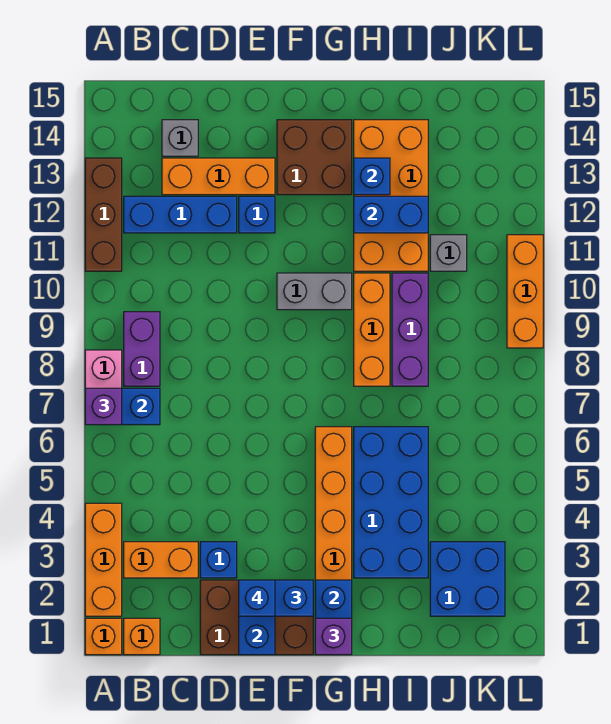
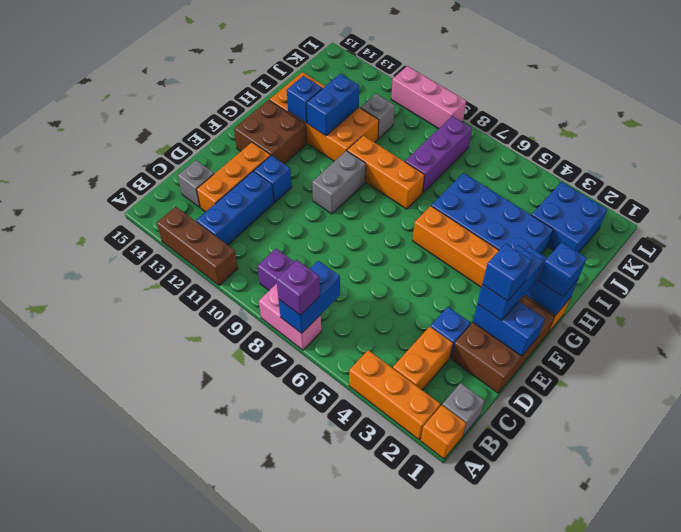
orange 1x1 brick [124,618,160,655] -> grey 1x1 brick [442,383,485,437]
purple 1x1 brick [315,618,352,655] -> blue 1x1 brick [538,242,587,297]
purple 1x3 brick [392,273,428,386] -> purple 1x3 brick turned to [405,116,472,193]
orange 1x3 brick [507,235,543,348] -> pink 1x3 brick [391,66,466,129]

